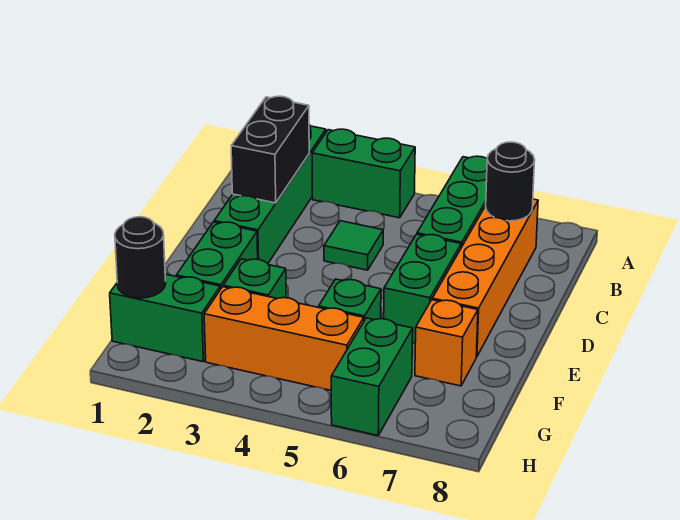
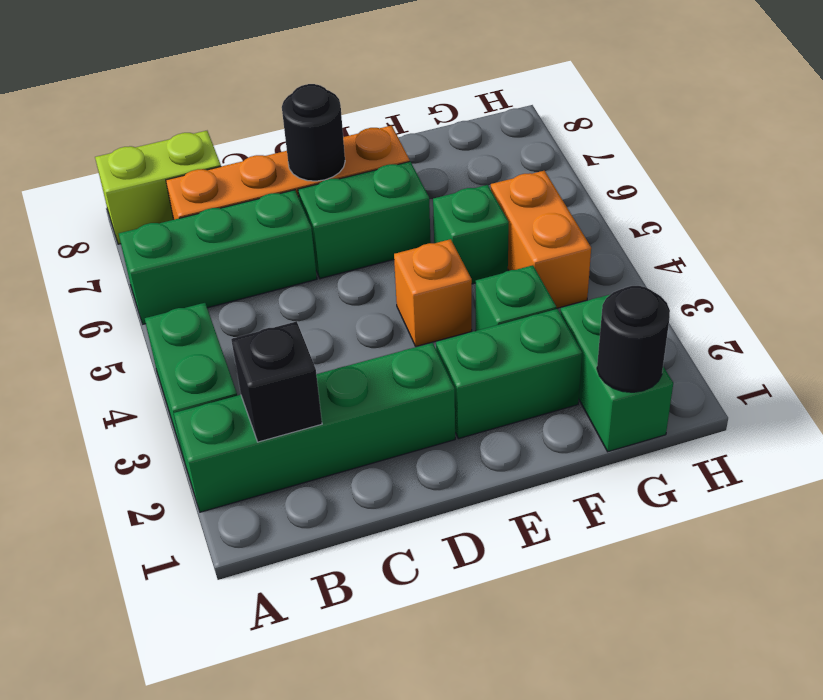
none -> lime 1x2 brick [95,131,221,244]
black 1x2 brick [231,96,309,203] -> black 1x1 brick [231,321,322,442]
black 1x1 round brick [486,142,535,221] -> black 1x1 round brick moved to [282,84,345,181]
green 1x1 tile [324,221,383,270] -> none
orange 1x1 brick [415,300,478,386] -> orange 1x1 brick moved to [394,239,472,346]
orange 1x3 brick [204,287,364,390] -> orange 1x2 brick [490,171,591,308]
green 1x2 brick [331,318,413,436] -> none

